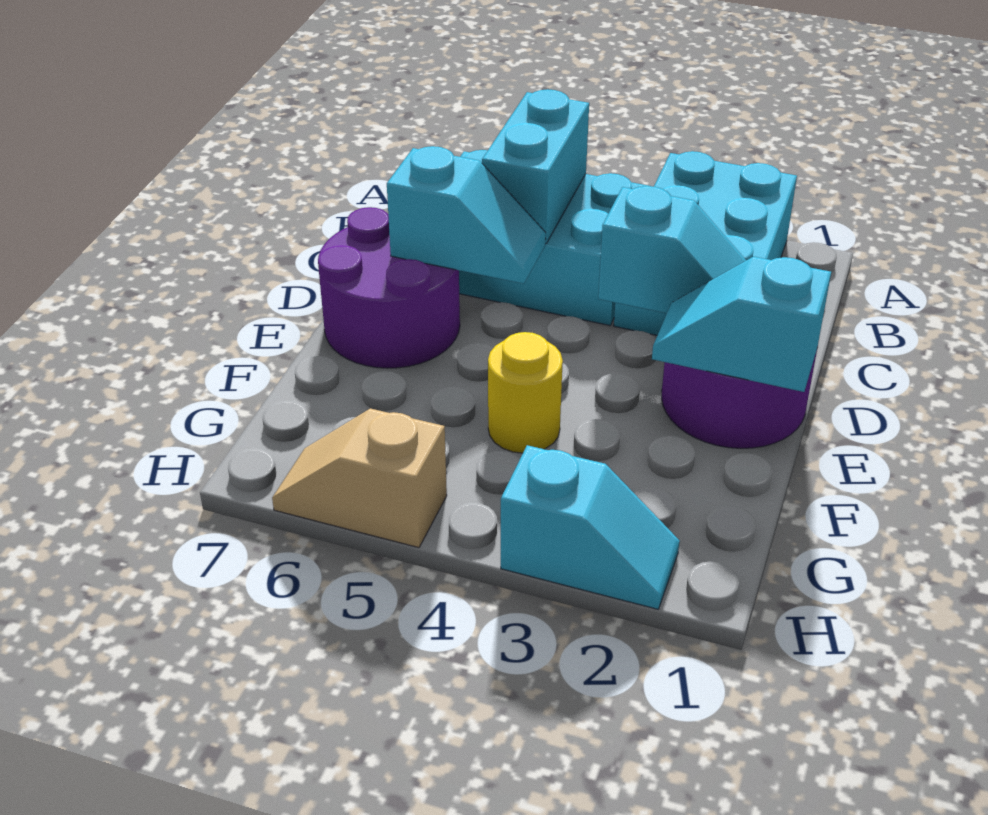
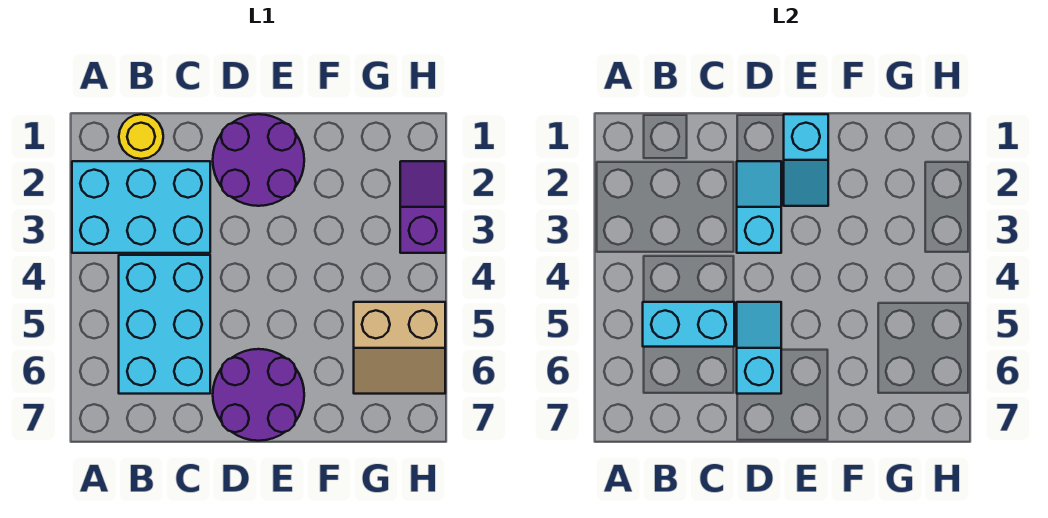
yellow 1x1 round brick [488,332,563,453] -> yellow 1x1 round brick moved to [119,114,163,159]
cyan 1x2 slope [501,445,680,609] -> purple 1x2 slope [400,161,445,253]
tan 1x2 slope [272,408,447,548] -> tan 2x2 slope [354,302,445,394]

